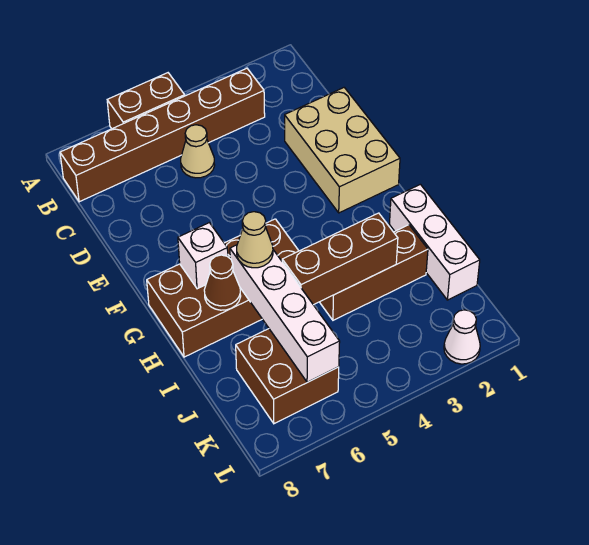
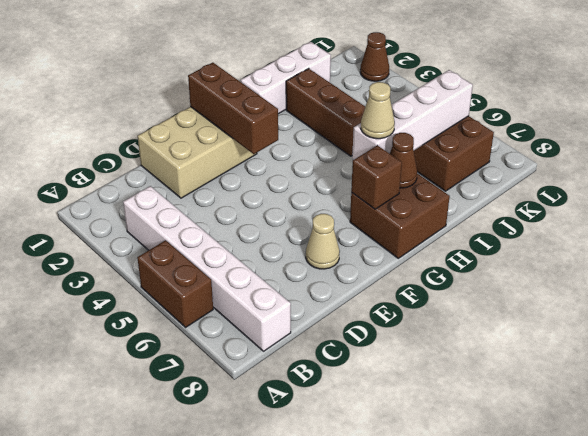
brown 1x6 brick [60,68,265,202] -> white 1x6 brick [123,186,291,351]
tan 1x1 cone [181,125,215,178] -> tan 1x1 cone moved to [306,214,340,269]
brown 2x4 brick [147,219,299,357] -> brown 2x2 brick [350,174,450,258]
white 1x1 brick [178,223,228,289] -> brown 1x1 brick [351,145,402,209]
brown 1x3 brick [282,213,398,305] -> brown 1x3 brick moved to [188,62,278,154]
white 1x1 cone [444,310,480,364] -> brown 1x1 cone [360,32,389,81]

